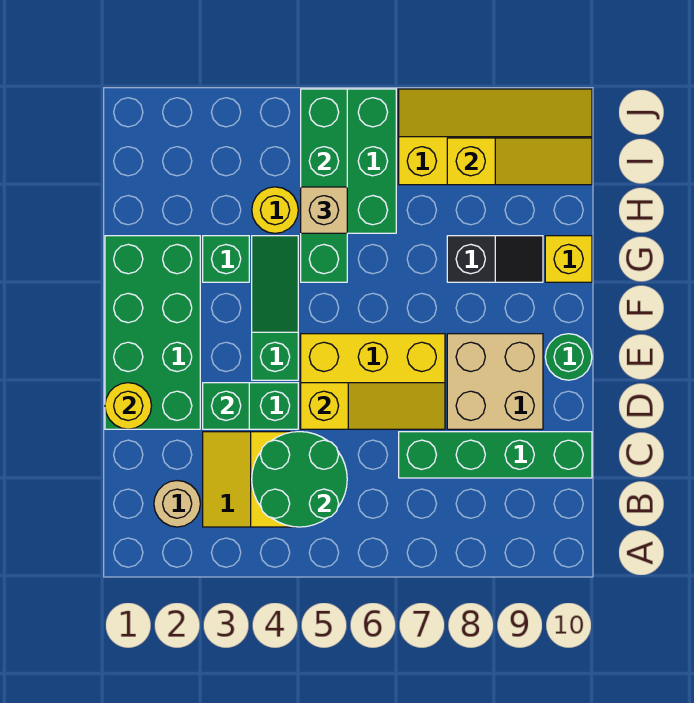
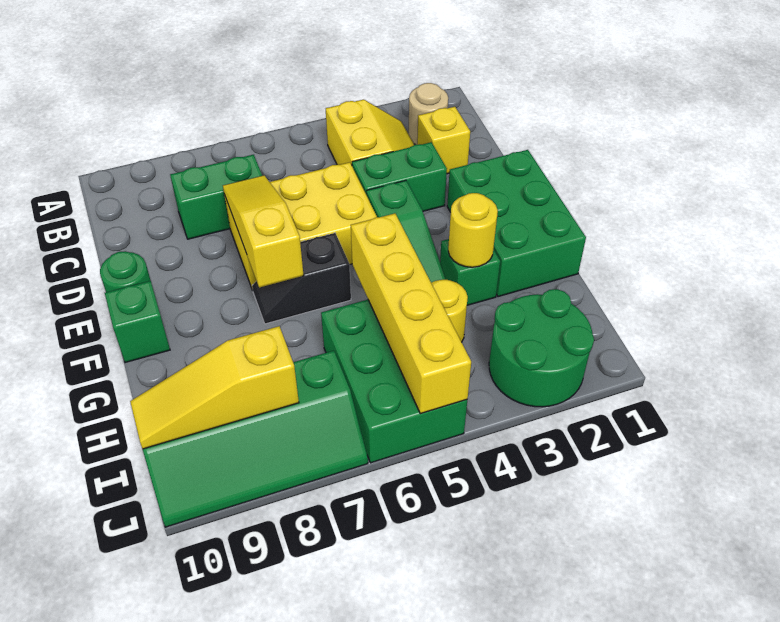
green 2x2 round brick [252,432,347,527] -> green 2x2 round brick moved to [489,289,594,407]
green 1x4 brick [399,432,592,478] -> green 1x2 brick [170,155,262,239]
green 2x4 brick [105,236,200,429] -> green 2x3 brick [447,150,586,297]
yellow 1x1 round brick [105,383,151,429] -> yellow 1x1 round brick moved to [448,193,498,267]
green 1x1 brick [203,383,249,429] -> green 1x1 brick moved to [105,281,170,363]
yellow 1x3 slope [301,383,445,429] -> yellow 1x3 slope turned to [223,175,304,288]
tan 2x2 brick [447,334,543,429] -> none
green 1x4 brick [301,89,347,282] -> yellow 1x4 brick [351,213,471,414]
black 1x2 slope [447,236,543,282] -> black 1x2 slope moved to [252,233,351,324]
yellow 1x1 brick [545,236,592,282] -> yellow 1x1 brick moved to [417,107,470,174]
tan 1x1 brick [301,187,347,233] -> none
yellow 2x4 slope [399,89,592,185] -> green 2x4 slope [143,351,368,527]

